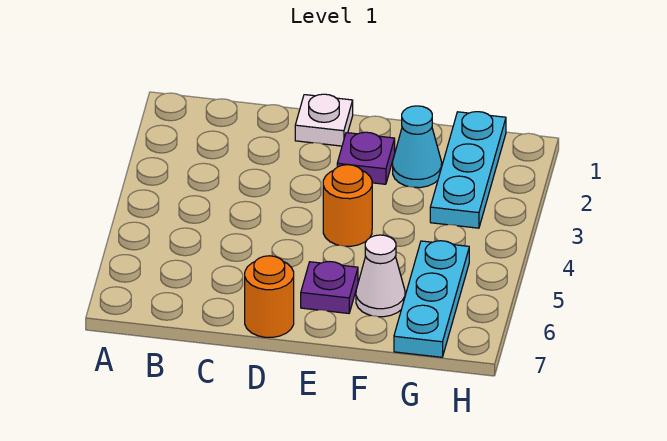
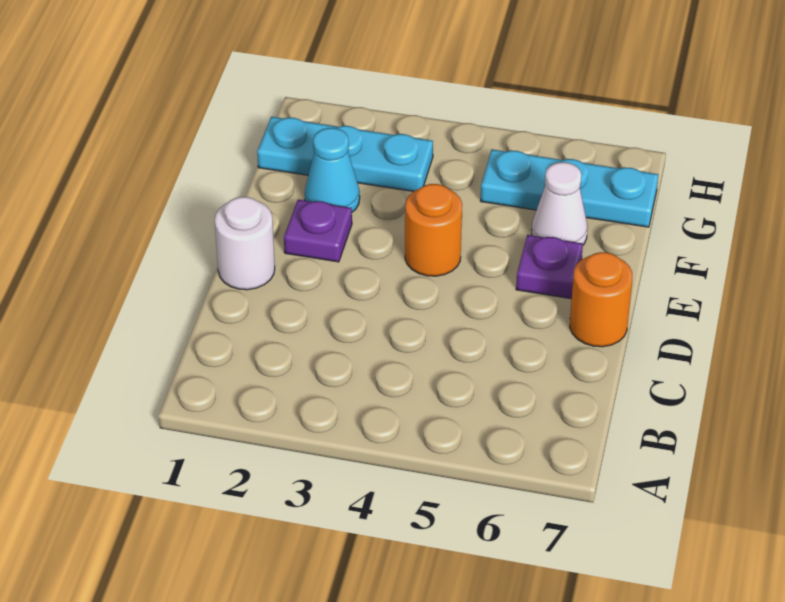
white 1x1 plate [295,94,353,146] -> white 1x1 round brick [215,197,275,290]

